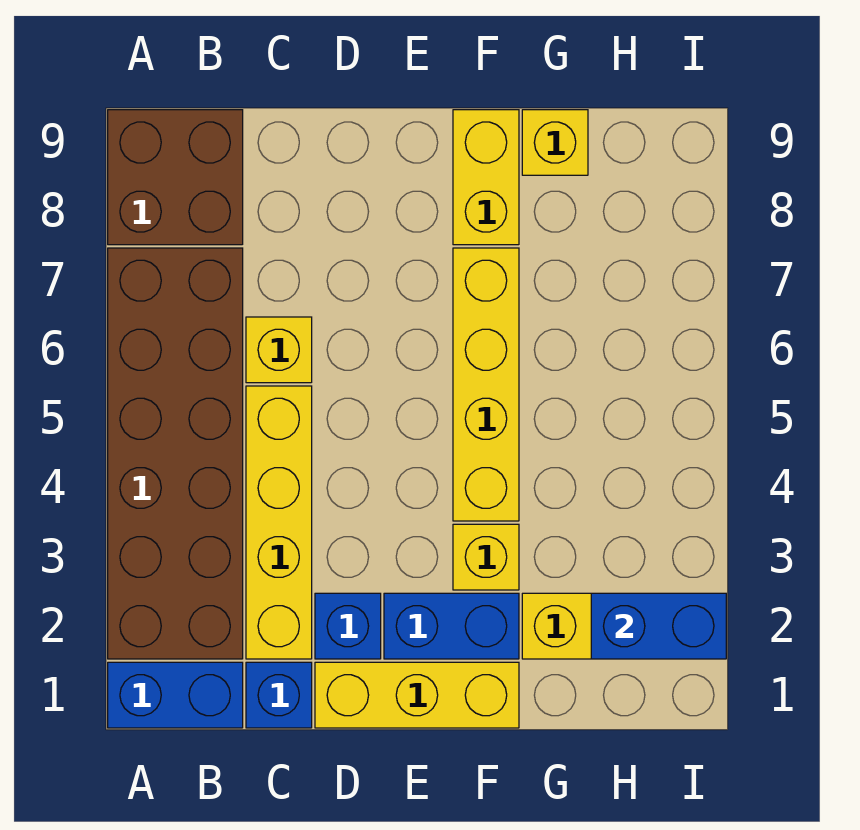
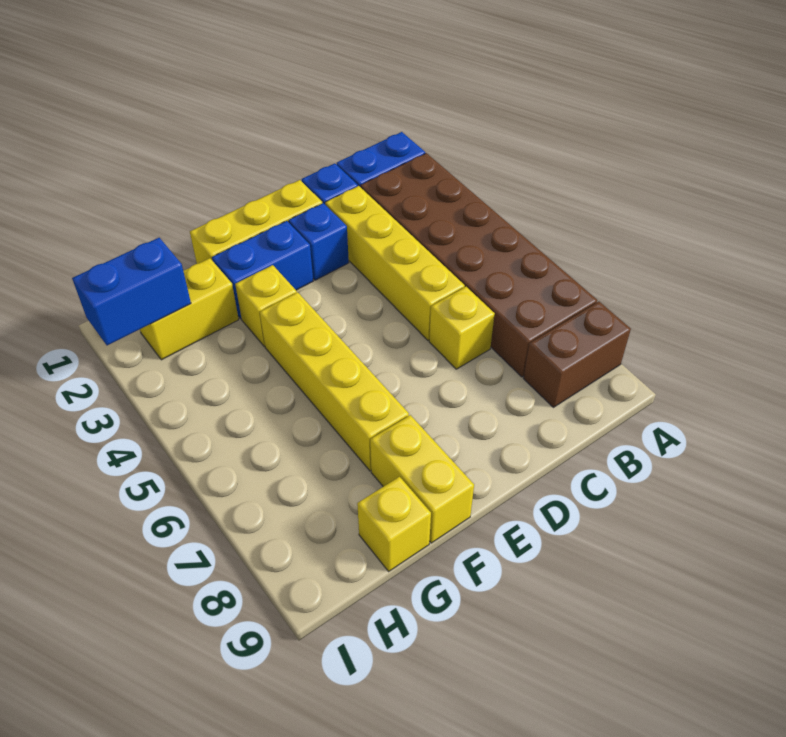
brown 2x2 brick [108,110,243,245] -> brown 1x2 brick [524,302,631,407]

